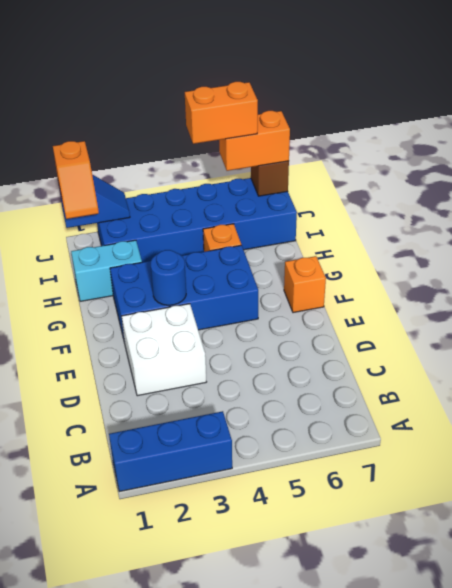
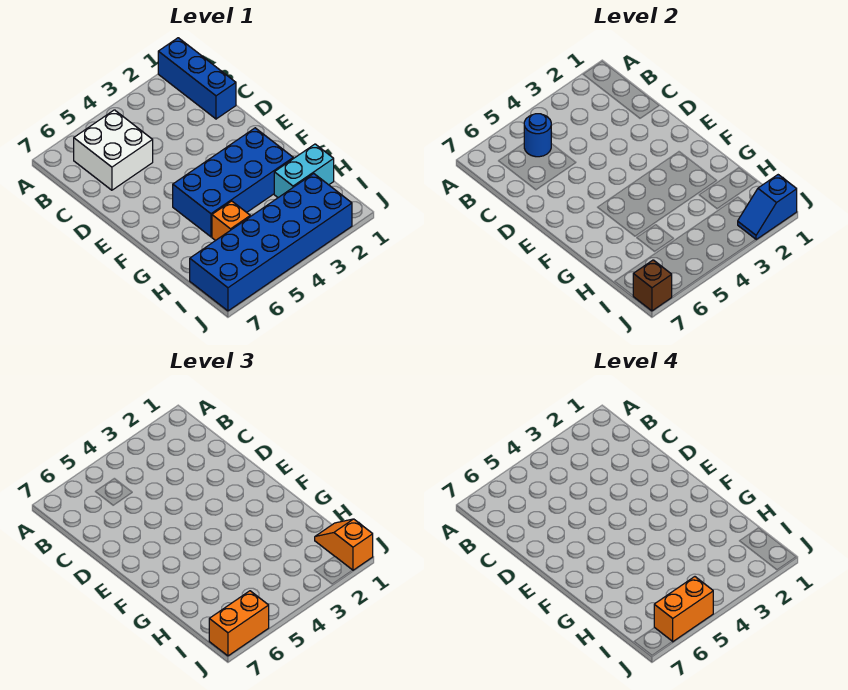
blue 1x3 brick [109,411,232,492] -> blue 1x3 brick turned to [158,38,236,119]
white 2x2 brick [122,304,206,396] -> white 2x2 brick moved to [74,110,153,190]
blue 1x1 round brick [151,250,186,305] -> blue 1x1 round brick moved to [524,114,551,157]
orange 1x1 brick [284,256,326,313] -> none

